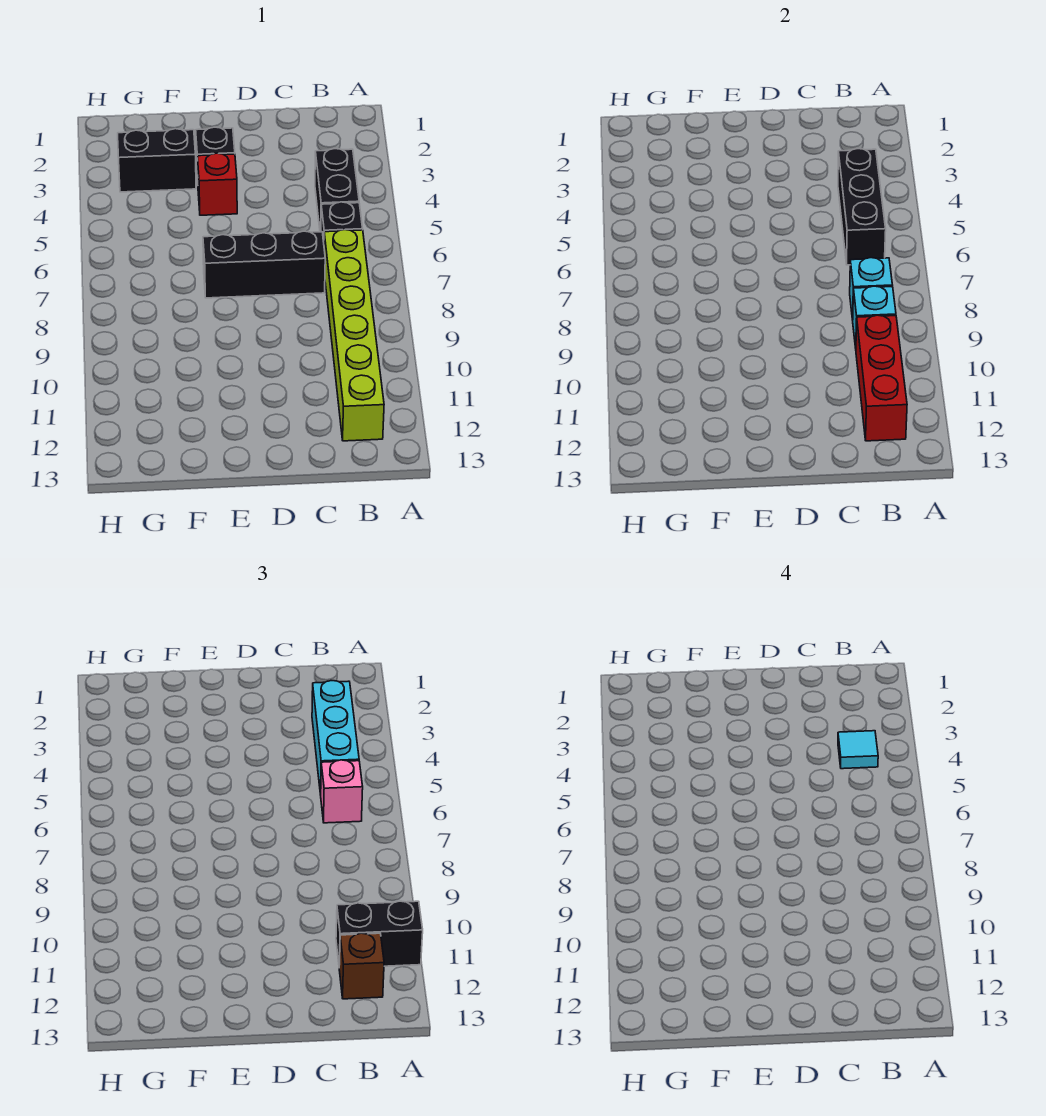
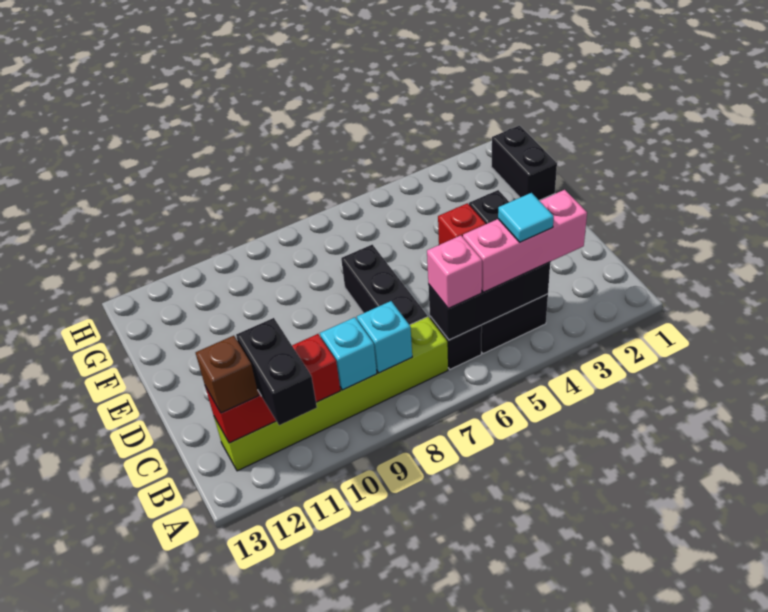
cyan 1x3 brick [312,681,359,795] -> pink 1x3 brick [463,190,587,292]
black 1x2 brick [118,129,196,192] -> black 1x2 brick moved to [491,126,557,200]

